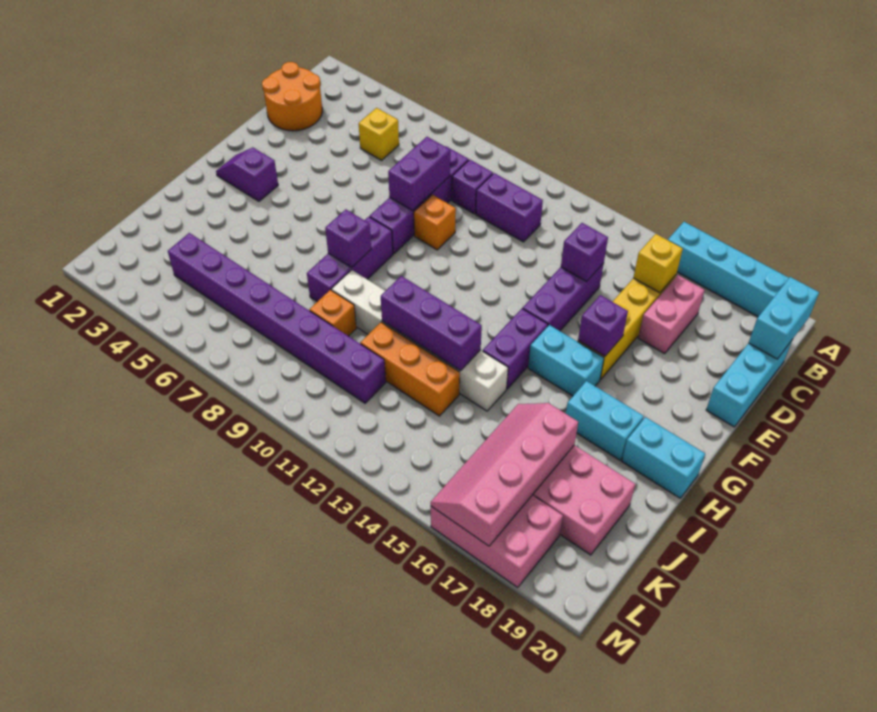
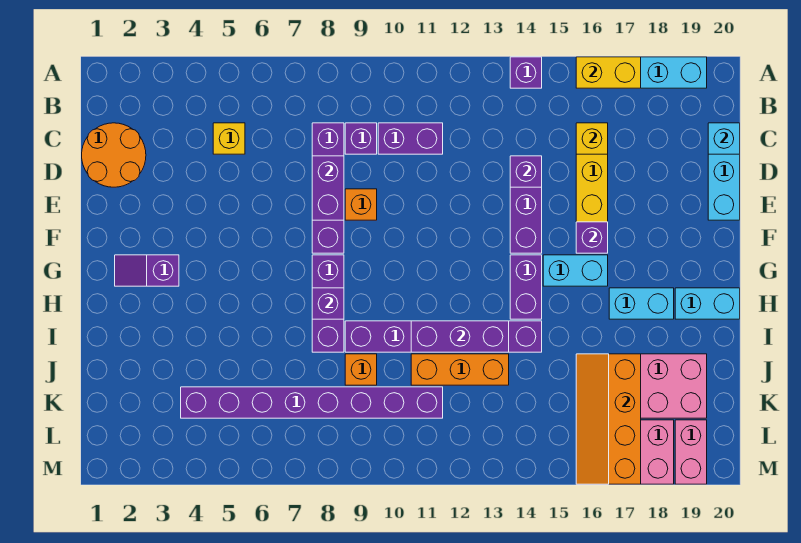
none -> purple 1x1 brick [510,57,542,88]
none -> yellow 1x2 brick [576,57,641,88]
cyan 1x2 brick [749,277,819,359] -> cyan 1x1 brick [708,123,740,154]
pink 1x2 brick [638,275,705,354] -> pink 1x2 brick moved to [675,420,707,484]
white 1x6 brick [331,270,508,411] -> purple 1x6 brick [345,321,542,352]
pink 2x4 slope [431,403,578,546] -> orange 2x4 slope [576,354,641,484]

